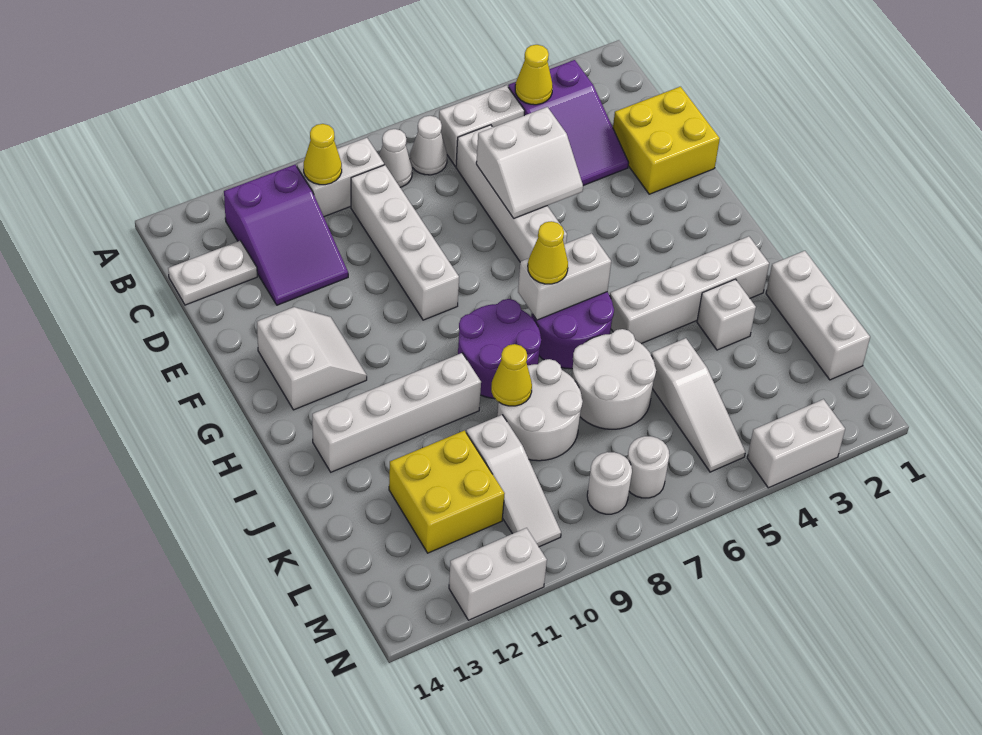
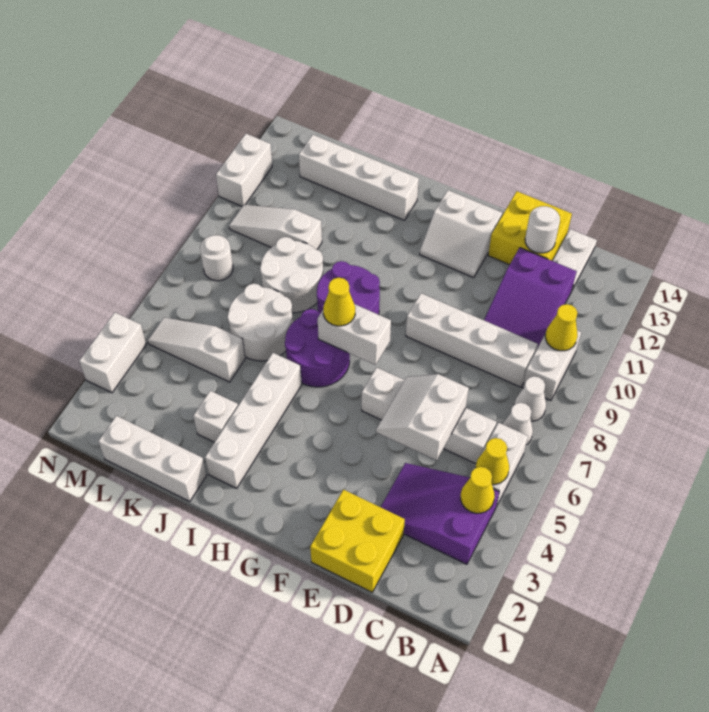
purple 2x3 slope [224,165,348,305] -> purple 2x3 slope turned to [484,248,577,348]
white 1x2 brick [518,233,611,320] -> white 1x2 brick turned to [318,304,391,365]
white 1x4 brick [312,353,481,472] -> white 1x4 brick turned to [299,135,419,220]
yellow 1x1 cone [491,344,532,406] -> yellow 1x1 cone moved to [475,438,509,485]
yellow 2x2 brick [389,430,505,553] -> yellow 2x2 brick moved to [488,191,572,265]
white 1x1 round brick [627,436,669,498] -> white 1x1 round brick moved to [525,206,560,253]

